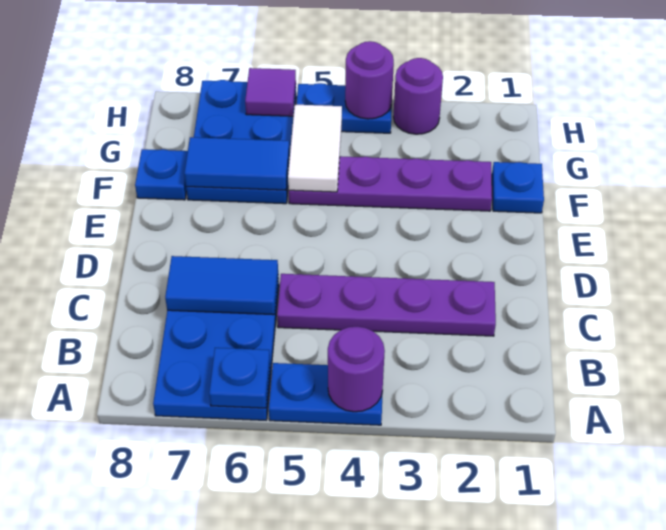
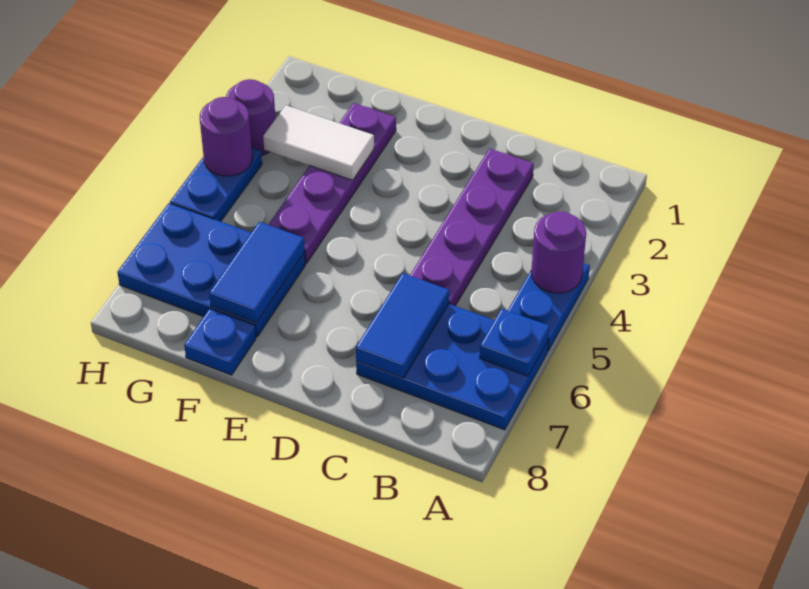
blue 1x1 plate [492,162,544,213] -> none
white 1x2 tile [288,105,342,192] -> white 1x2 tile moved to [263,105,374,180]
purple 1x1 tile [245,68,296,116] -> none

